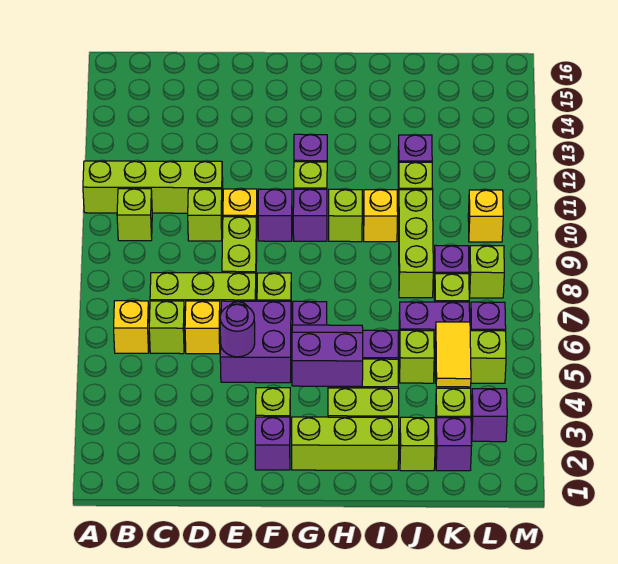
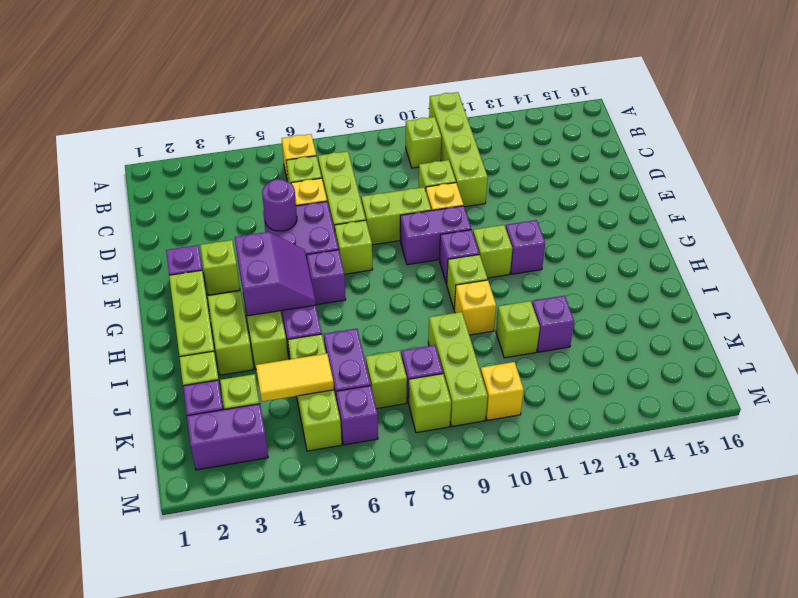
purple 1x1 brick [258,189,292,241] -> purple 1x2 brick [400,206,471,265]
lime 1x3 brick [399,190,433,298] -> lime 1x3 brick turned to [428,312,488,426]
purple 1x1 brick [471,389,507,442] -> purple 1x2 brick [187,404,268,470]

